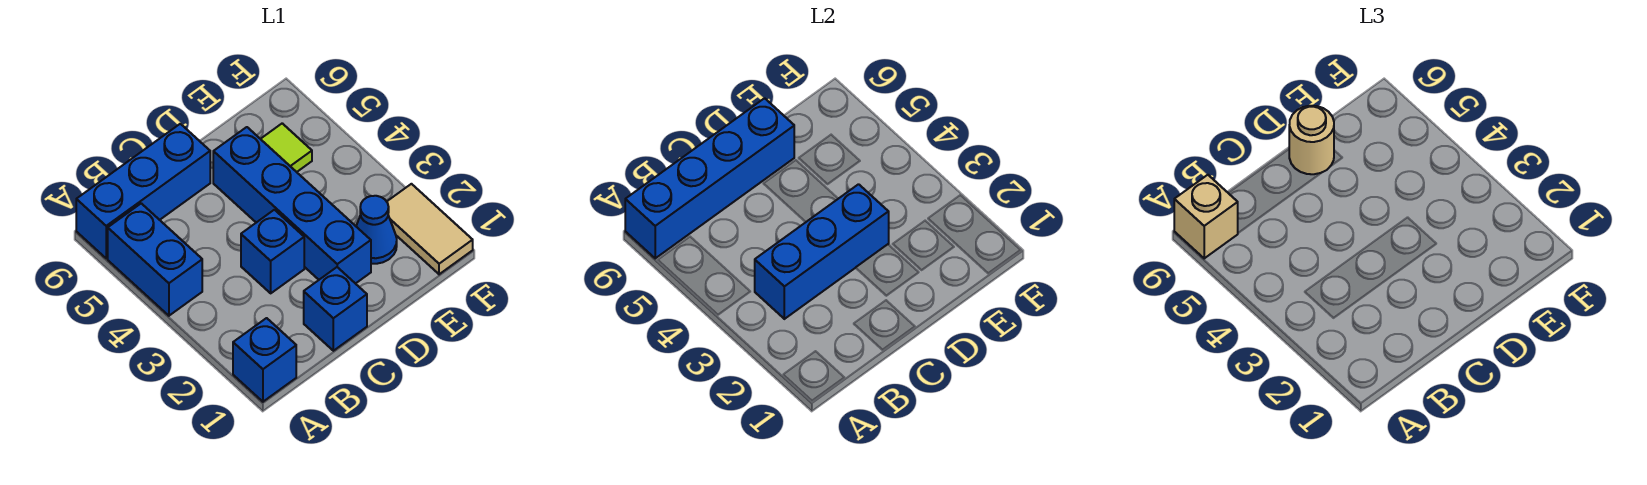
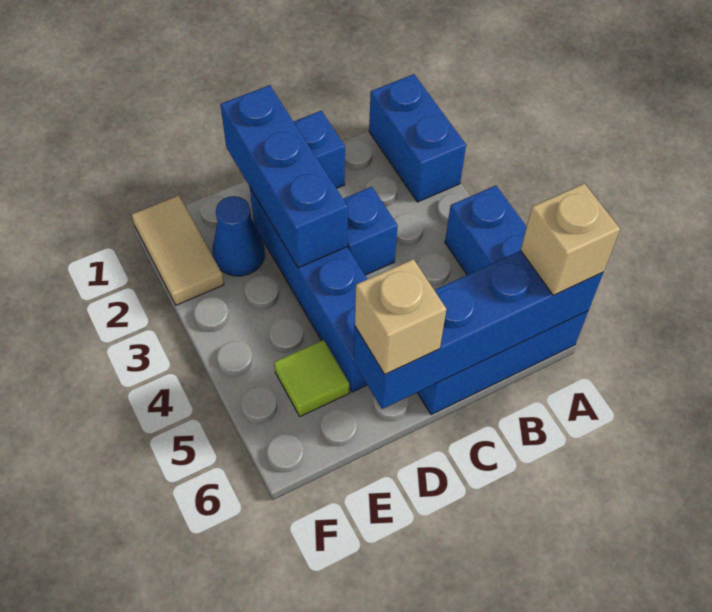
blue 1x1 brick [233,318,296,402] -> blue 1x2 brick [369,74,466,202]
blue 1x3 brick [755,184,889,319] -> blue 1x3 brick turned to [220,85,348,268]
tan 1x1 round brick [1289,106,1334,174] -> tan 1x1 brick [355,259,446,374]

